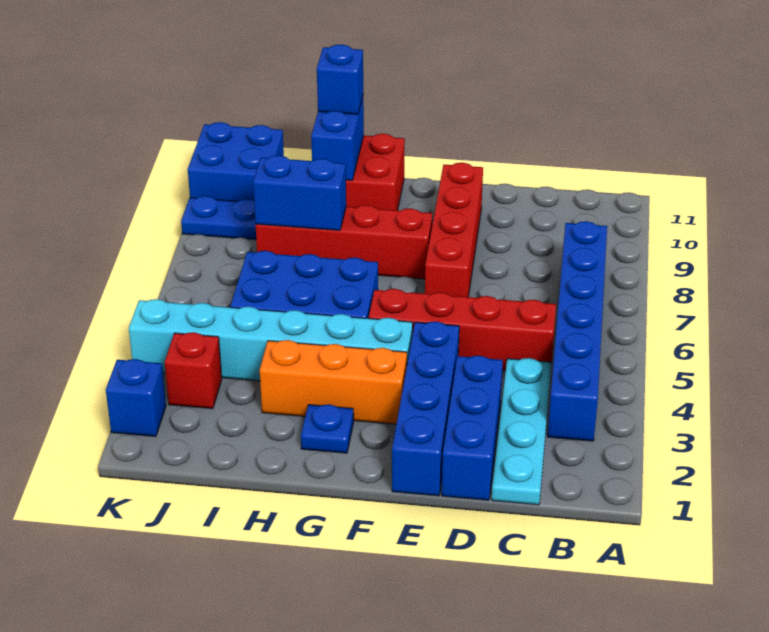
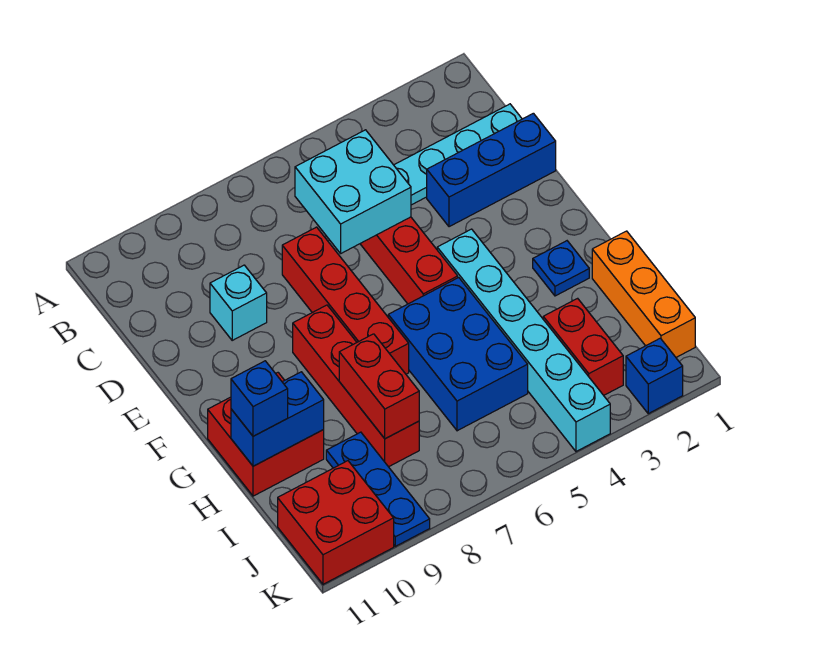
blue 1x6 brick [548,221,607,441] -> none
none -> cyan 2x2 brick [295,130,411,253]
none -> cyan 1x1 brick [210,265,267,340]
blue 1x4 brick [392,321,459,496] -> none
red 1x4 brick [425,163,483,297] -> red 1x4 brick turned to [282,227,409,374]
orange 1x3 brick [260,340,407,424] -> orange 1x3 brick moved to [592,231,695,357]
blue 1x2 brick [253,155,346,230] -> red 1x2 brick [339,334,419,439]
red 1x1 brick [165,332,222,409] -> red 1x2 brick [543,298,623,395]
blue 2x2 brick [188,122,284,201] -> red 2x2 brick [278,461,394,584]

